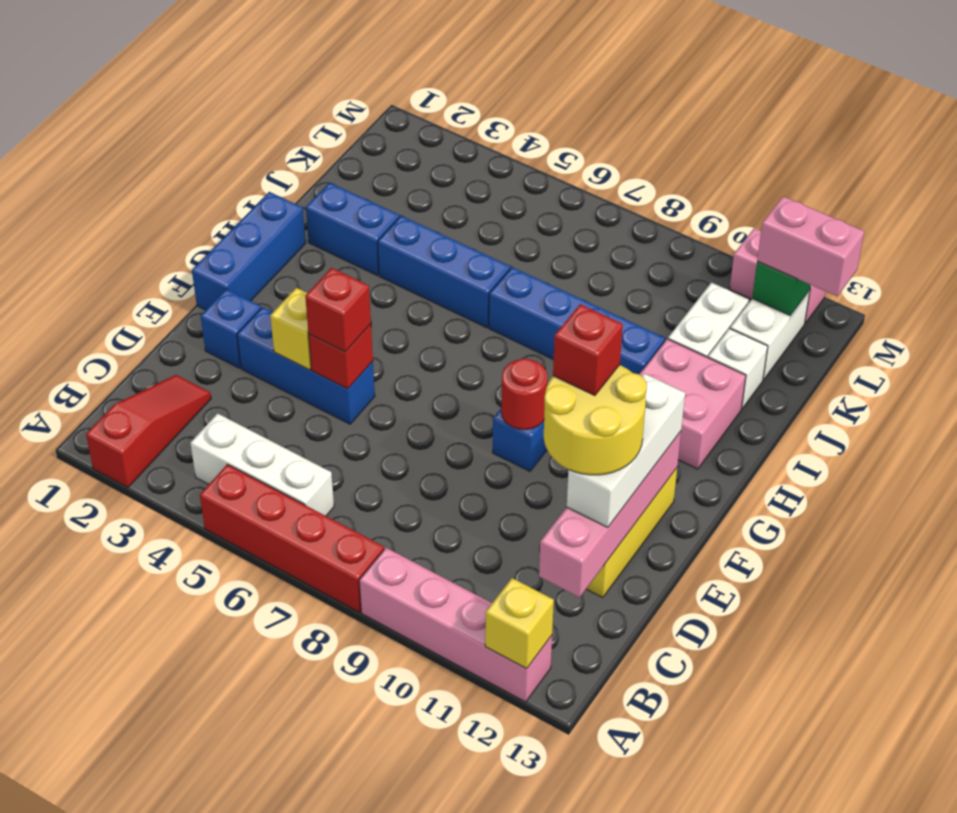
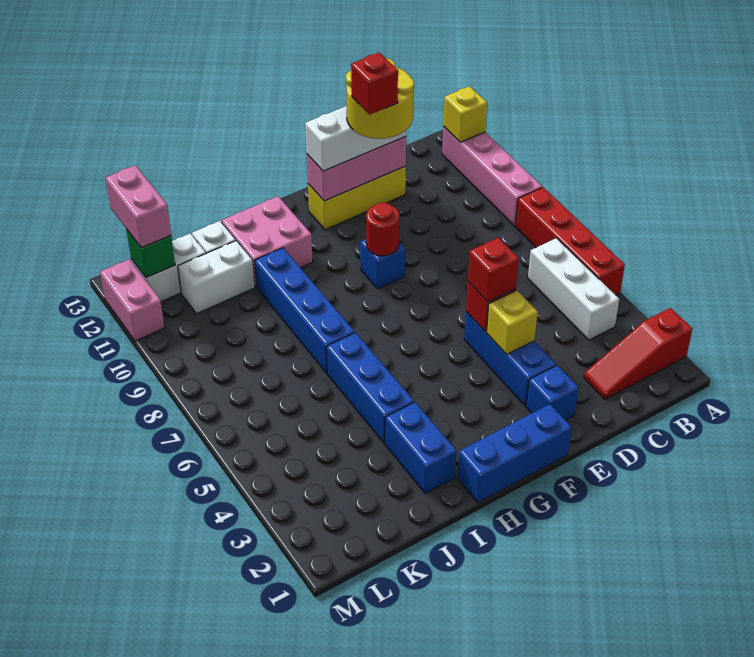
pink 1x4 brick [539,431,681,597] -> pink 1x3 brick [307,137,406,201]

